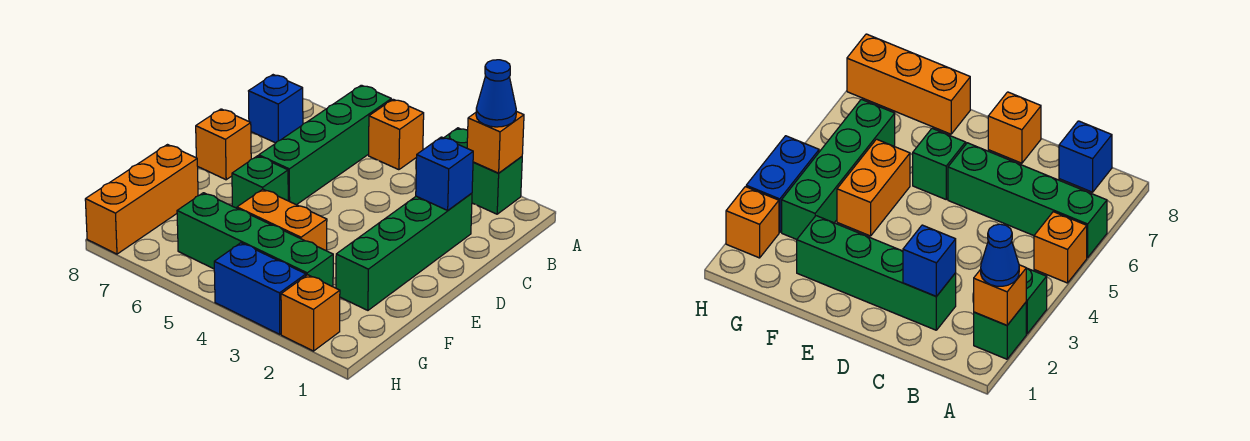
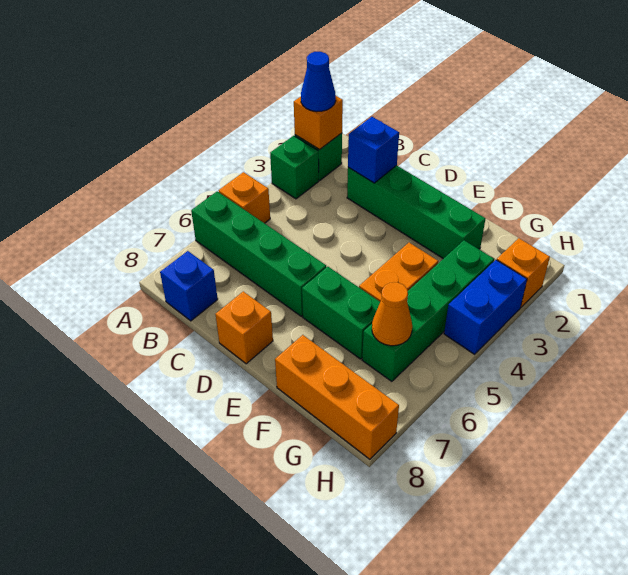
green 1x1 brick [232,156,288,208] -> green 1x2 brick [302,267,380,359]
none -> orange 1x1 cone [372,282,412,346]

